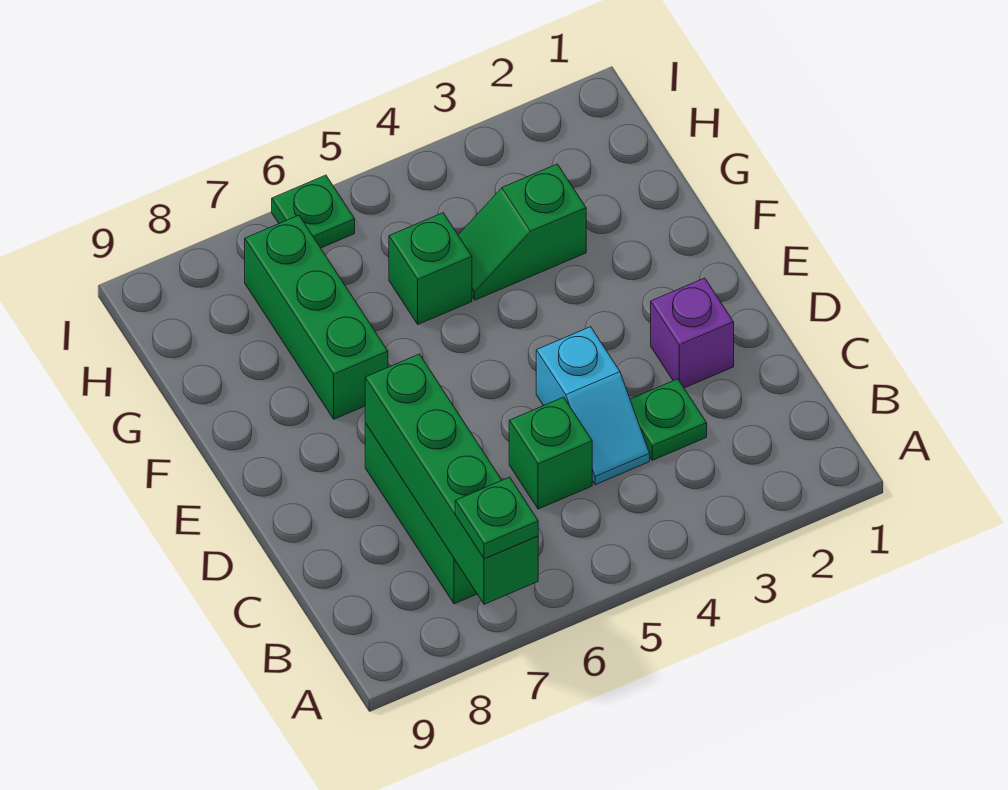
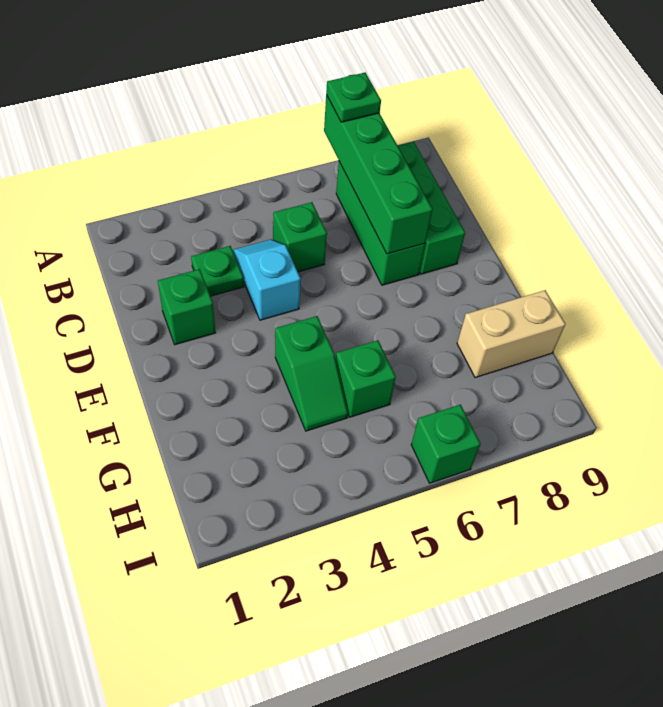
purple 1x1 brick [651,278,734,388] -> green 1x1 brick [158,269,216,345]
green 1x3 brick [245,215,388,419] -> green 1x3 brick moved to [398,142,465,274]
green 1x2 slope [458,164,586,300] -> green 1x2 slope turned to [275,316,348,431]
none -> tan 1x2 brick [457,290,565,378]
green 1x1 plate [272,175,355,248] -> green 1x1 brick [411,405,481,483]

